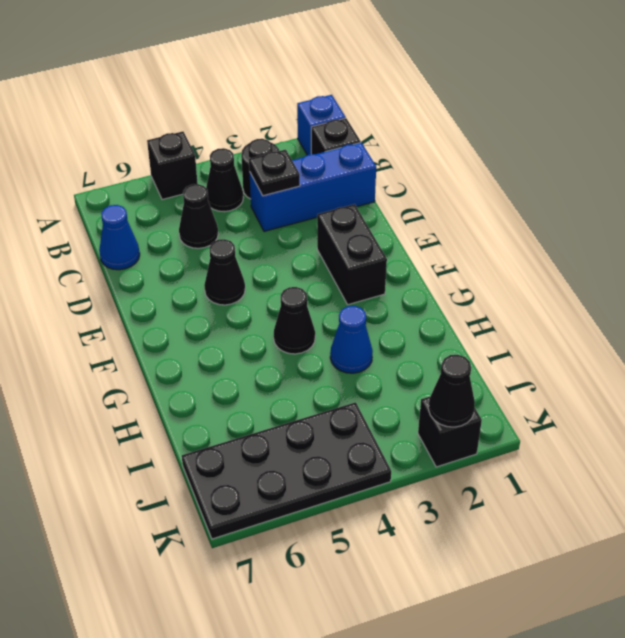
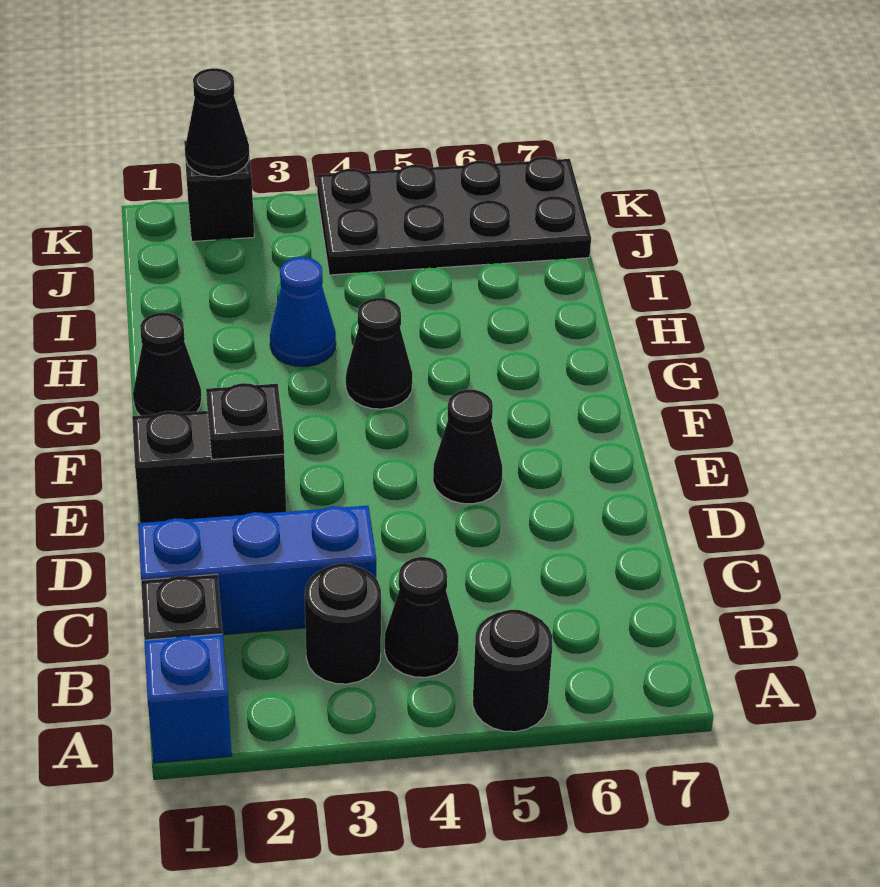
black 1x1 brick [147,131,198,199] -> black 1x1 round brick [473,610,552,732]
black 1x1 plate [249,150,300,196] -> black 1x1 plate moved to [206,383,284,459]
black 1x1 cone [179,184,218,248] -> black 1x1 cone moved to [133,312,202,416]
blue 1x1 cone [99,205,140,270] -> none
black 1x2 brick [317,204,387,305] -> black 1x2 brick turned to [132,411,286,523]

